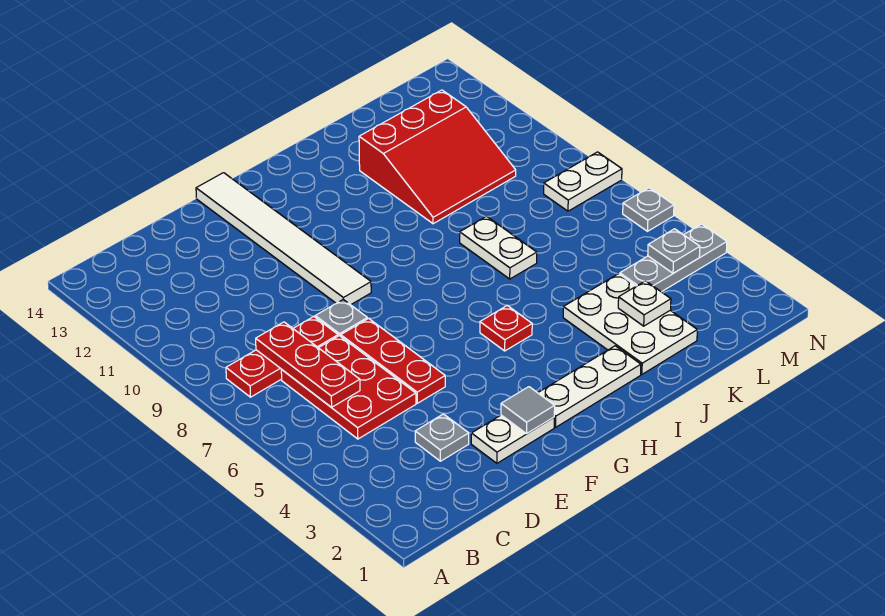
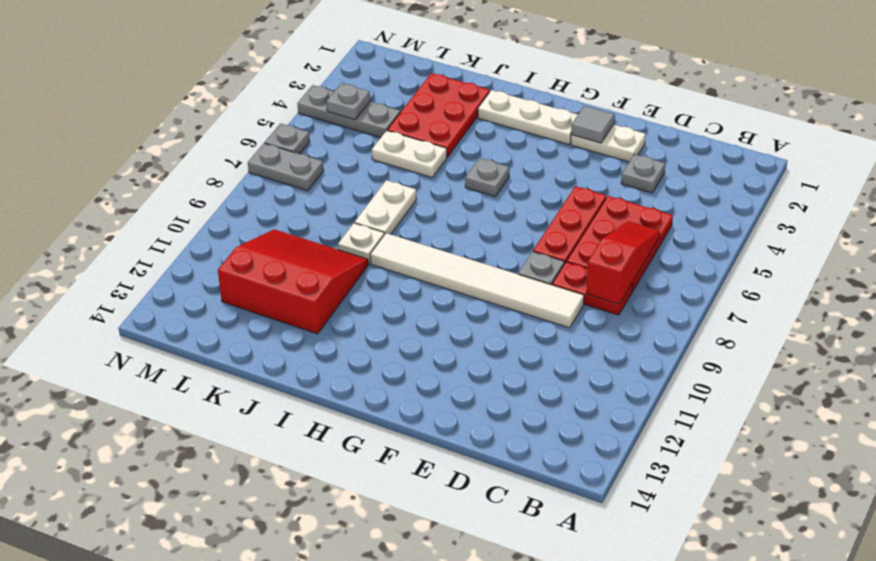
red 1x3 plate [226,317,338,397] -> red 1x2 plate [552,262,633,315]
red 1x3 plate [256,322,360,407] -> red 1x3 slope [586,221,660,304]
white 1x6 tile [196,173,371,305] -> white 1x6 tile turned to [370,233,584,328]
red 1x1 plate [480,305,532,351] -> grey 1x1 plate [465,158,509,197]
white 2x3 plate [563,274,697,374] -> red 2x3 plate [387,73,490,157]
white 1x1 plate [618,281,671,326] -> white 1x1 plate moved to [338,223,384,264]
none -> grey 1x2 plate [248,143,324,191]
white 1x2 plate [544,152,622,211] -> white 1x2 plate moved to [372,131,447,178]

